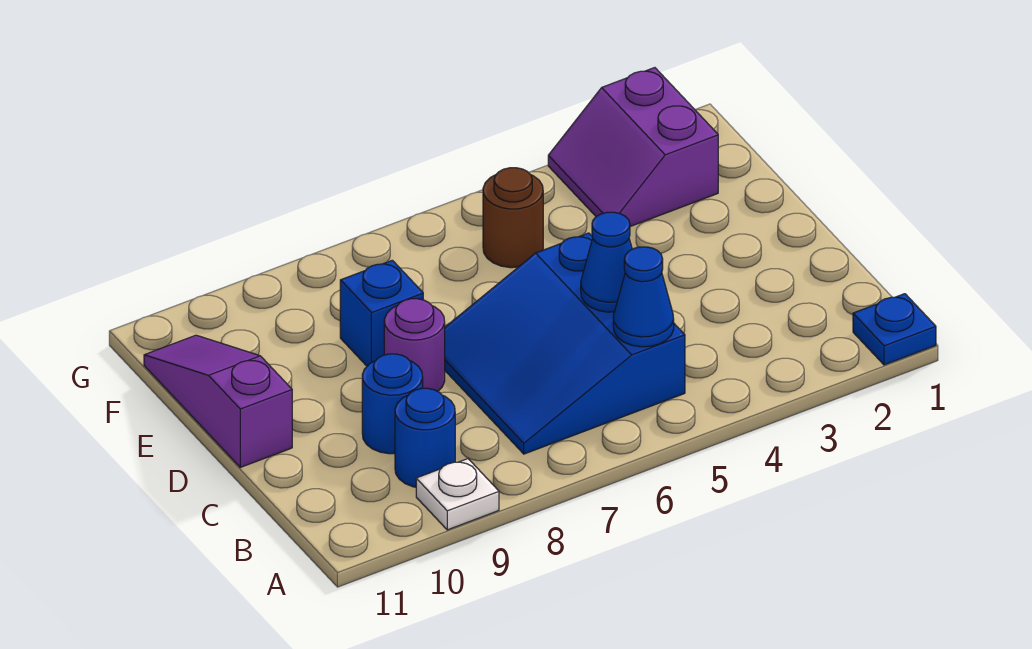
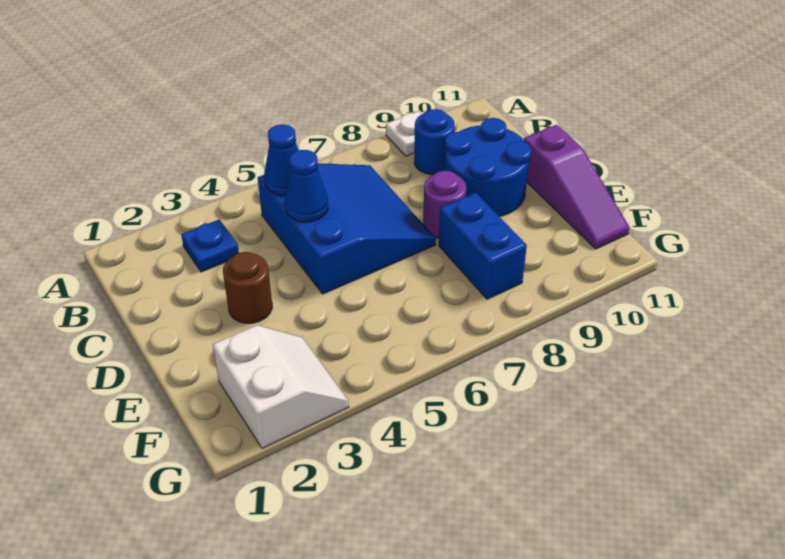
blue 1x1 plate [853,294,936,365] -> blue 1x1 plate moved to [181,219,239,272]
blue 1x1 round brick [362,354,423,454] -> blue 2x2 round brick [445,118,531,216]
blue 1x1 brick [340,260,423,366] -> blue 1x2 brick [439,193,527,299]
purple 2x2 slope [548,68,718,227] -> white 2x2 slope [213,325,349,449]
brown 1x1 round brick [483,168,543,268] -> brown 1x1 round brick moved to [223,252,272,323]

